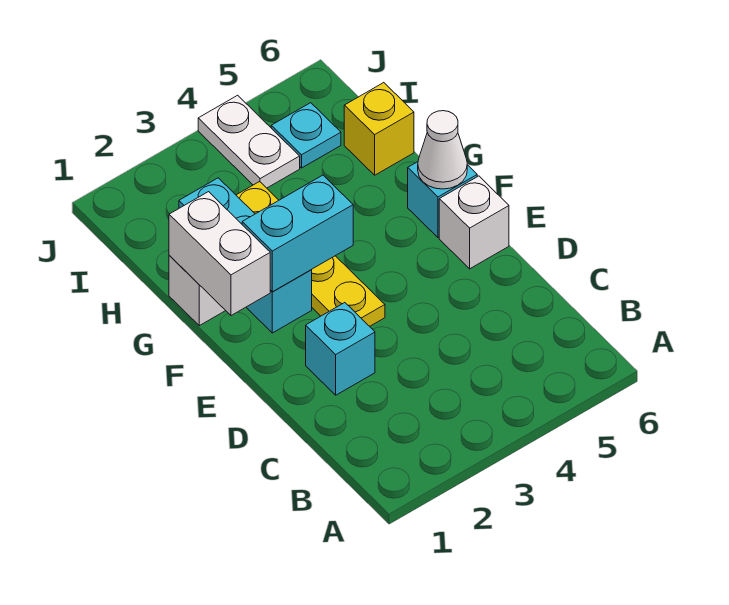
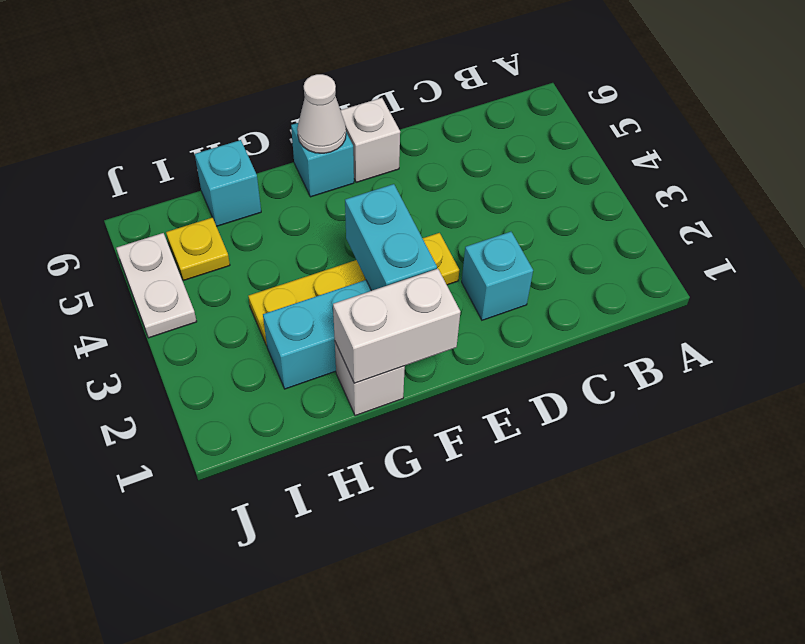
yellow 1x1 brick [344,83,414,175] -> cyan 1x1 brick [195,140,261,226]
white 1x2 plate [198,95,300,188] -> white 1x2 plate turned to [116,233,197,338]
cyan 1x1 plate [271,103,341,168] -> yellow 1x1 plate [166,218,230,281]

